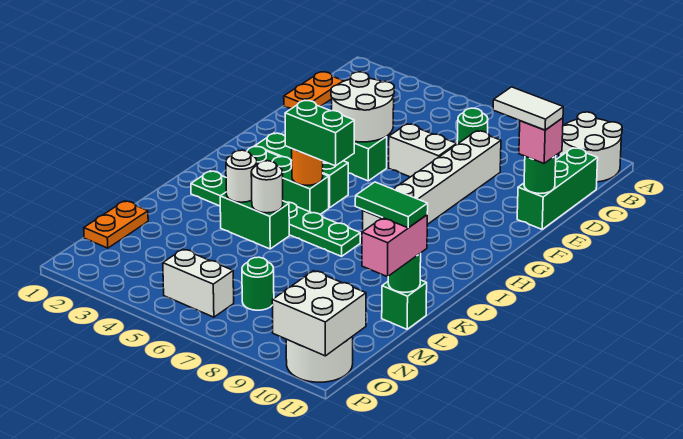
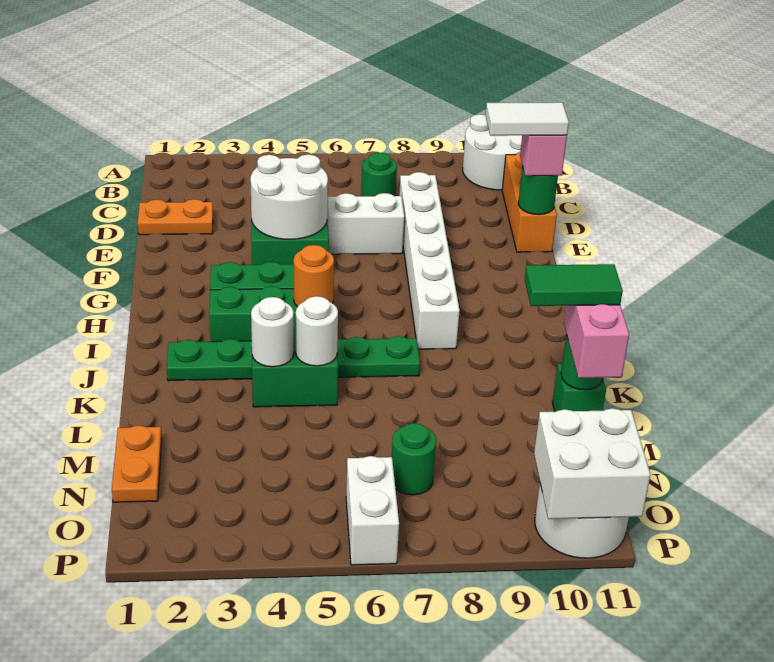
orange 1x2 plate [284,72,343,109] -> orange 1x2 plate turned to [138,199,213,235]
green 1x3 brick [517,148,598,229] -> orange 1x3 brick [502,152,557,252]
green 1x2 brick [285,101,354,166] -> none
white 1x2 brick [163,249,234,317] -> white 1x2 brick turned to [346,456,399,565]

